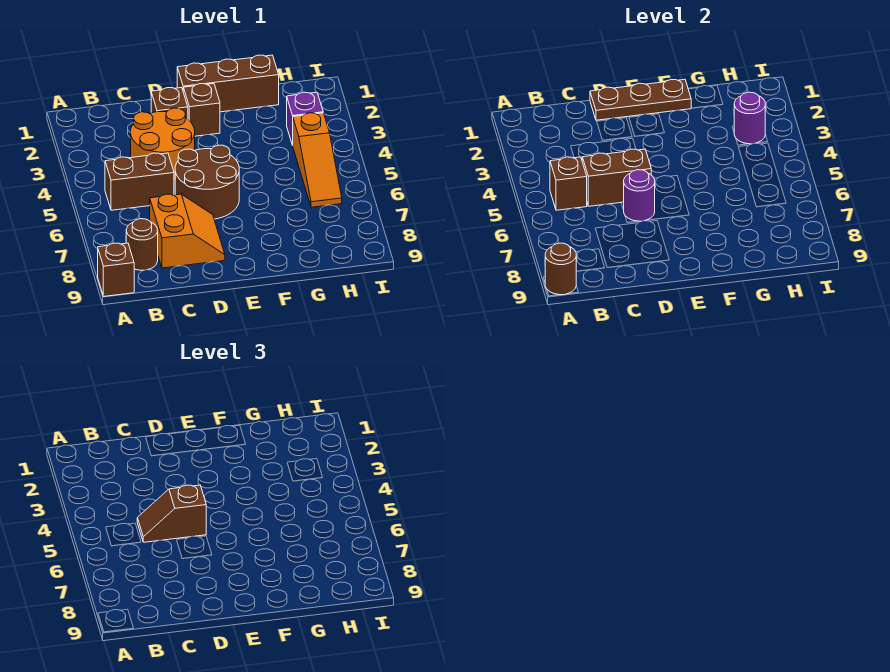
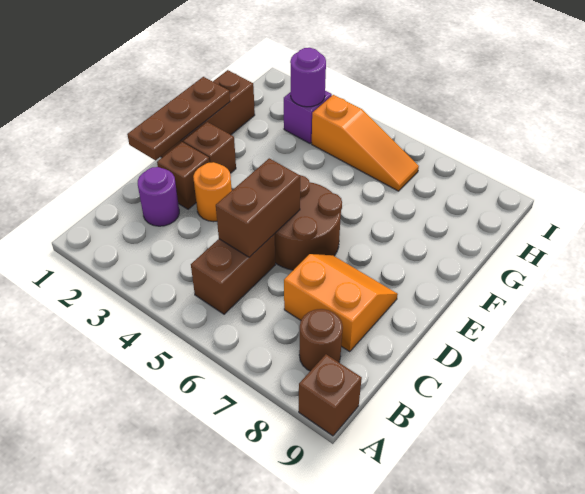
brown 1x1 round brick [545,243,576,295] -> none
brown 1x1 brick [550,157,587,210] -> none
orange 2x2 round brick [131,108,195,181] -> orange 1x1 round brick [193,162,232,222]
brown 1x2 slope [137,485,206,542] -> none
purple 1x1 round brick [624,170,655,221] -> purple 1x1 round brick moved to [138,167,179,226]

